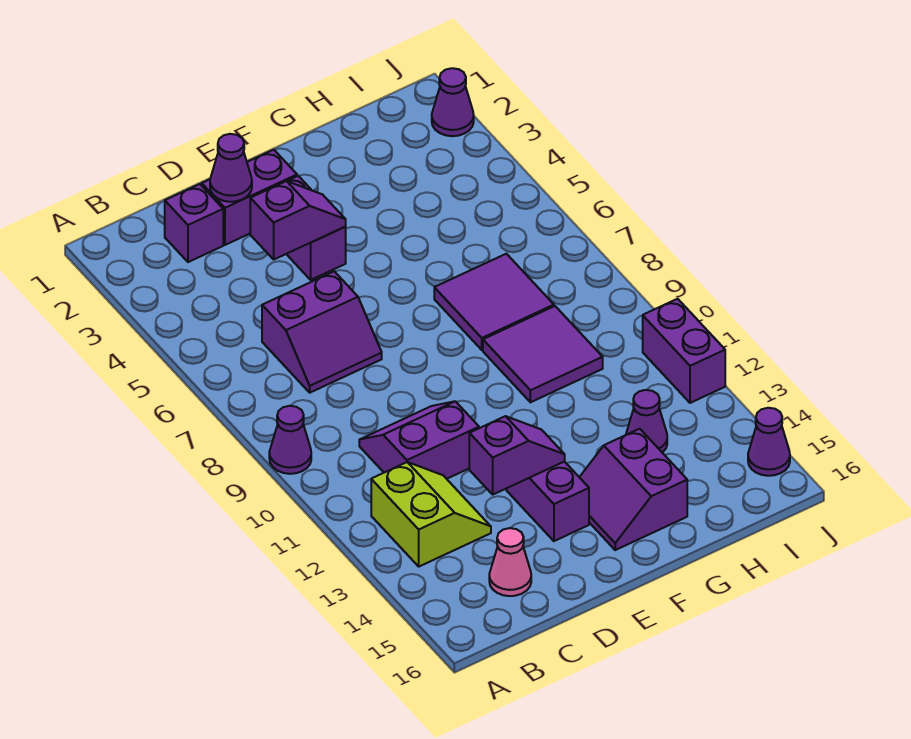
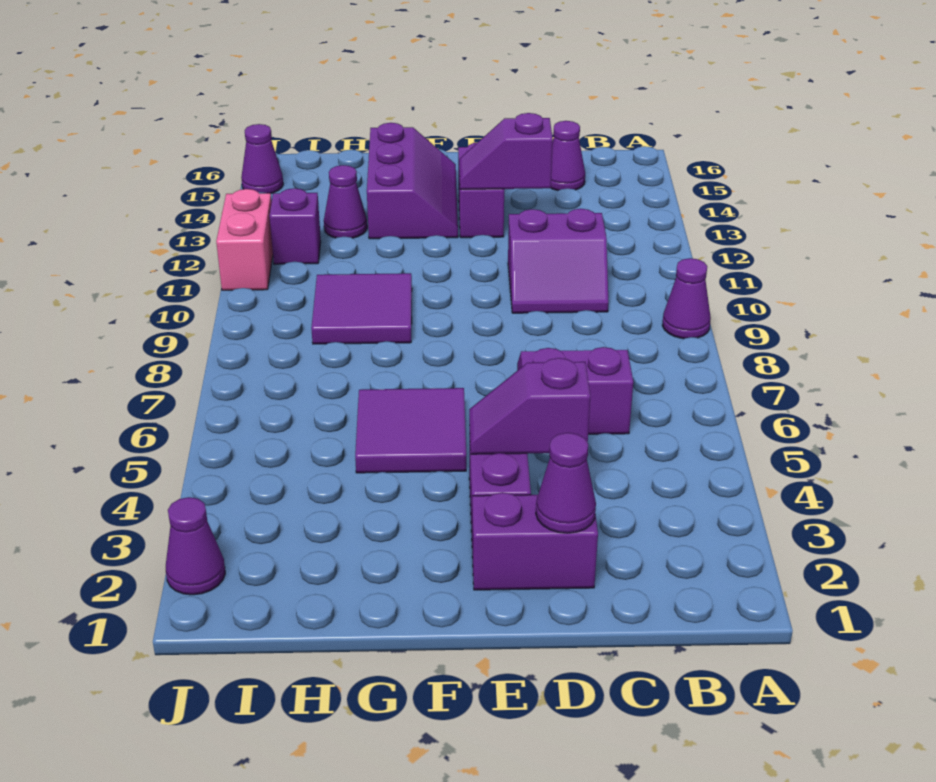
lime 2x2 slope [371,462,491,566] -> none
purple 1x1 brick [165,184,223,262] -> purple 1x1 brick moved to [270,188,321,264]
pink 1x1 cone [489,528,531,596] -> purple 1x1 cone [551,121,585,191]
purple 2x2 slope [579,429,687,550] -> purple 2x3 slope [367,123,458,239]
purple 2x2 tile [434,254,554,350] -> purple 2x2 tile moved to [355,388,466,473]
purple 1x2 brick [643,299,725,403] -> pink 1x2 brick [216,189,273,290]

